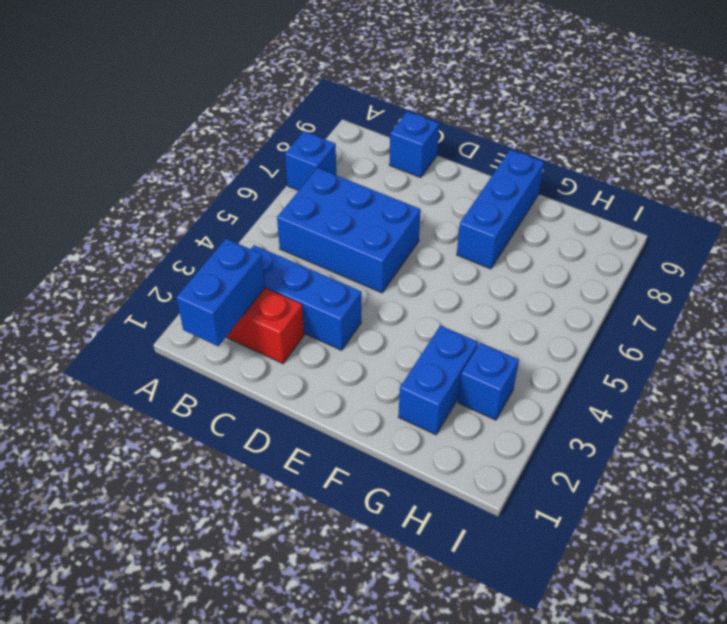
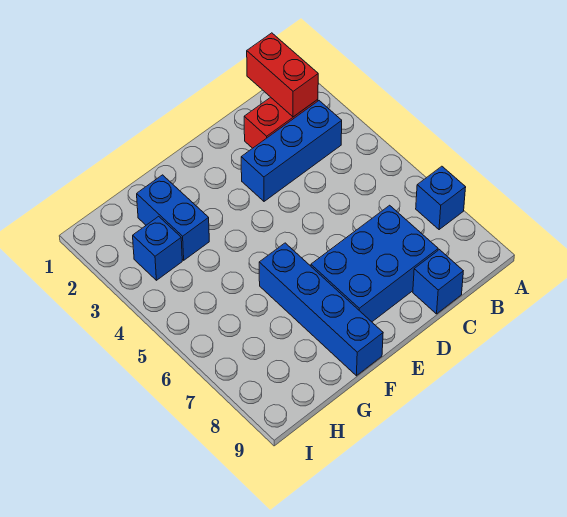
blue 1x2 brick [176,239,265,346] -> red 1x2 brick [247,33,318,117]
blue 2x3 brick [277,168,421,293] -> blue 2x3 brick moved to [311,205,438,322]
blue 1x3 brick [457,150,544,269] -> blue 1x4 brick [259,243,383,376]

